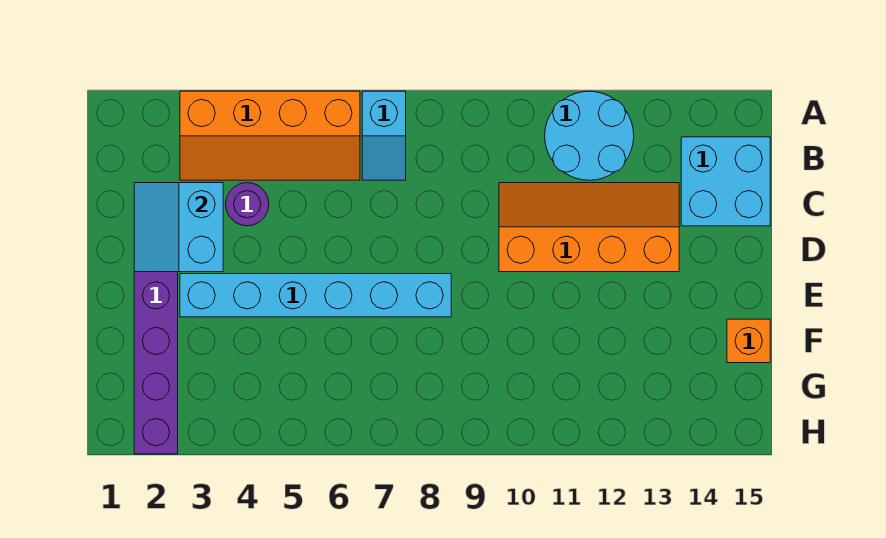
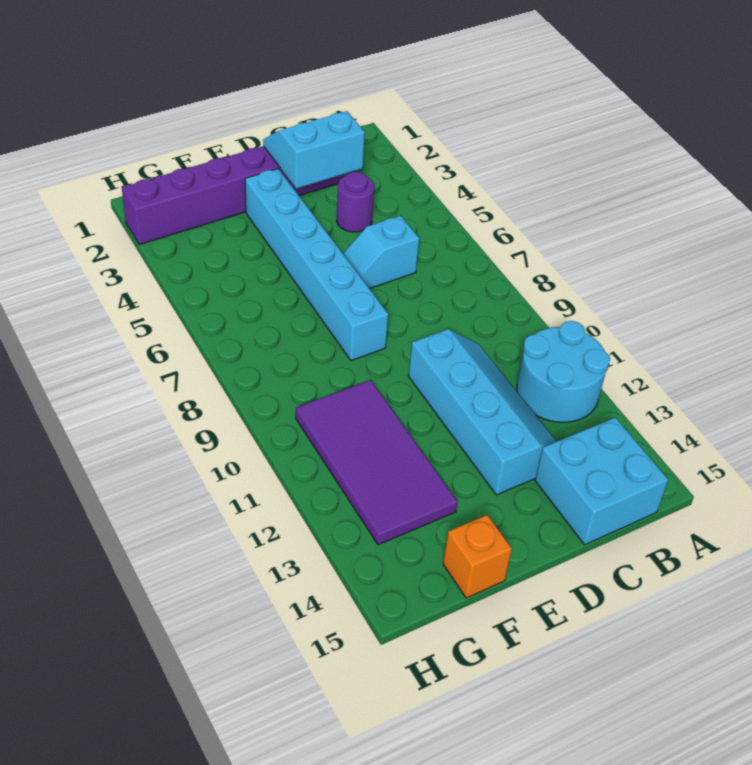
orange 2x4 slope [180,91,360,180] -> none
cyan 1x2 slope [362,91,406,180] -> cyan 1x2 slope moved to [343,215,419,289]
orange 2x4 slope [499,183,679,272] -> cyan 2x4 slope [409,329,557,495]
none -> purple 2x4 tile [296,380,458,545]

